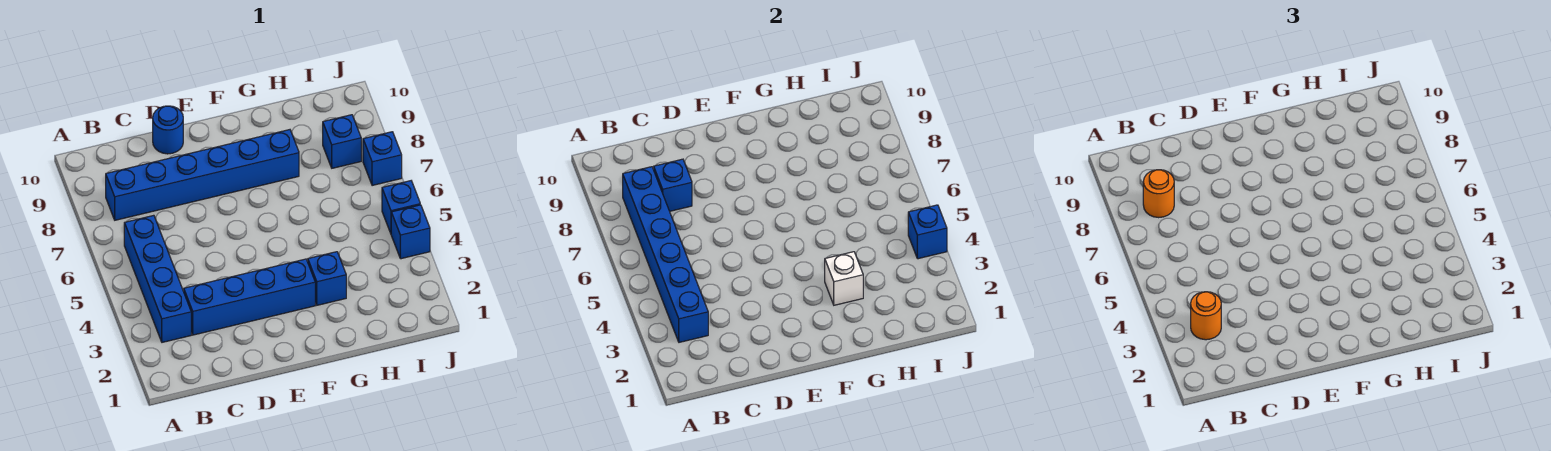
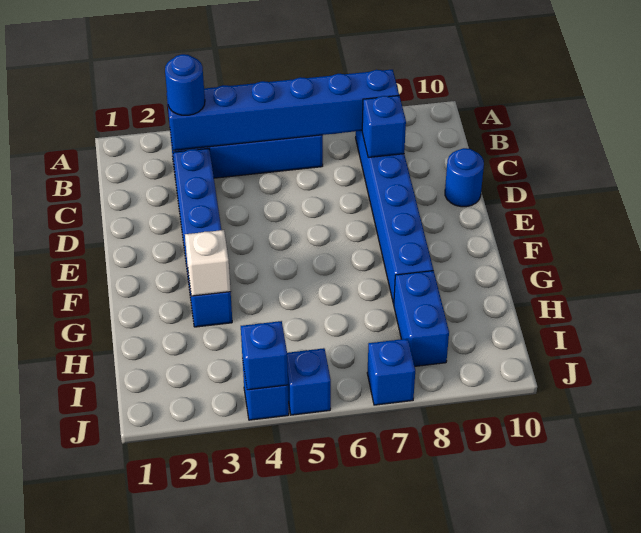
orange 1x1 round brick [1191,292,1221,340] -> blue 1x1 round brick [165,54,205,115]
orange 1x1 round brick [1143,170,1174,218] -> none
blue 1x1 brick [323,115,361,168] -> blue 1x2 brick [394,271,449,366]

